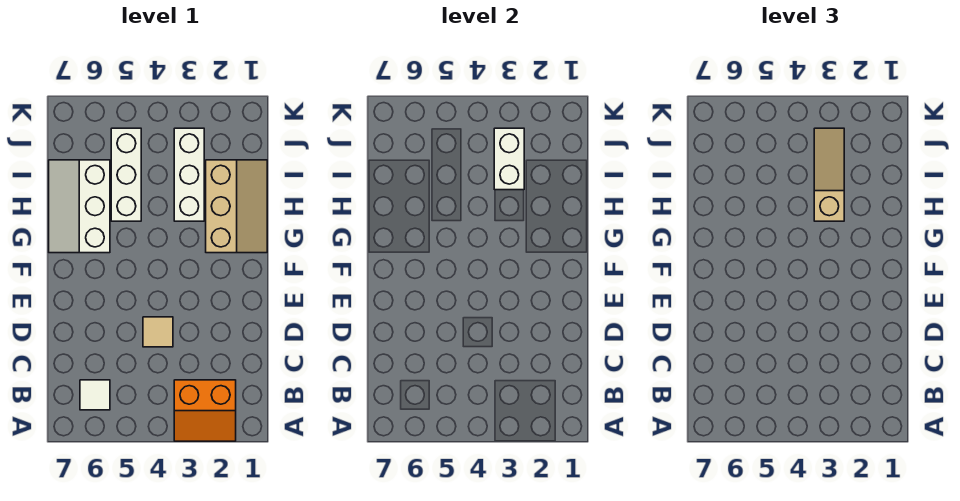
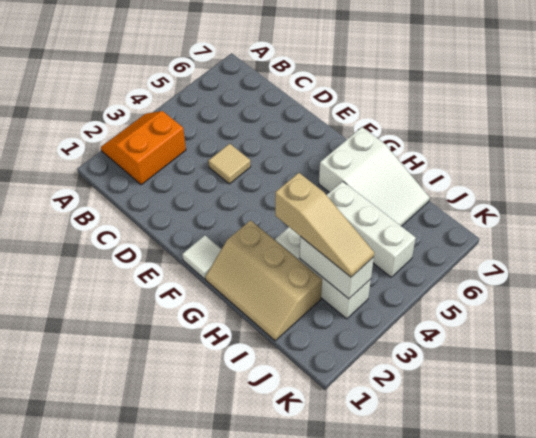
white 1x1 tile [80,380,110,410] -> white 1x1 tile moved to [182,235,221,279]
white 2x3 slope [49,160,110,253] -> white 2x3 slope turned to [319,127,430,226]

